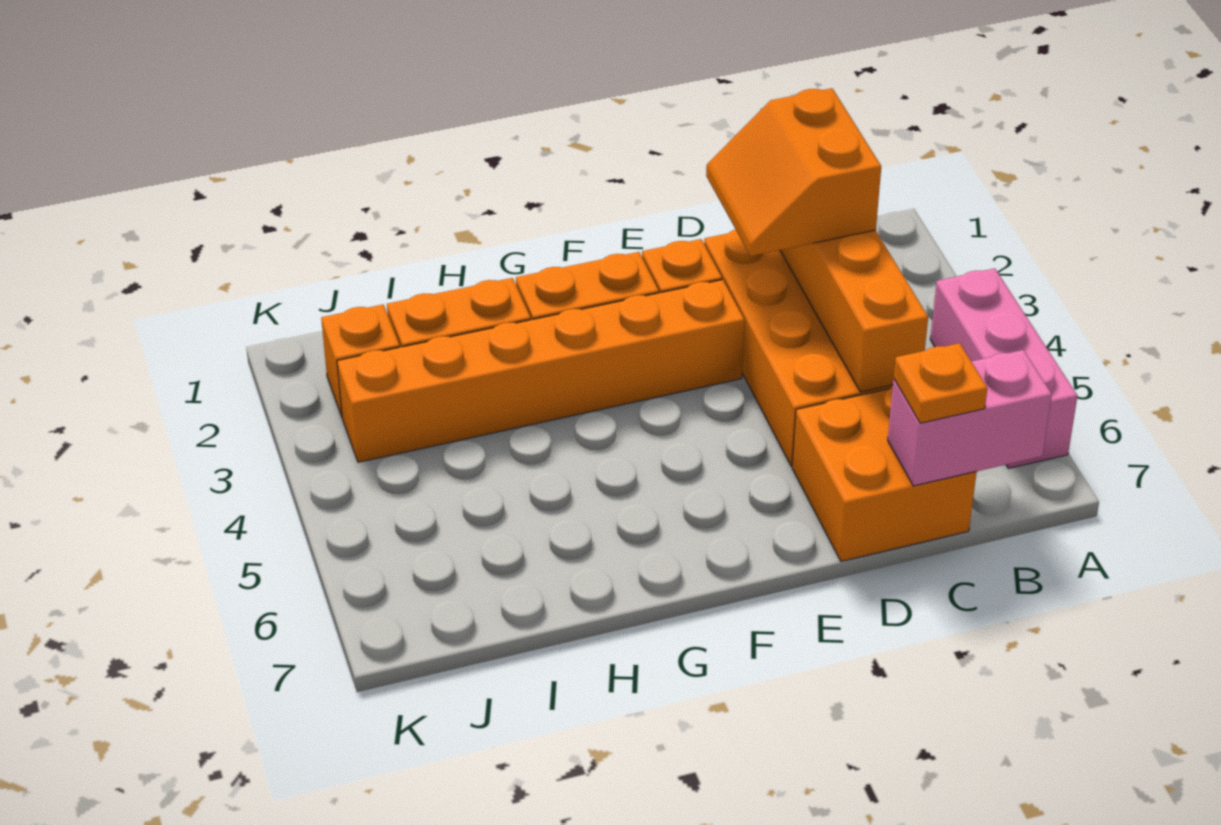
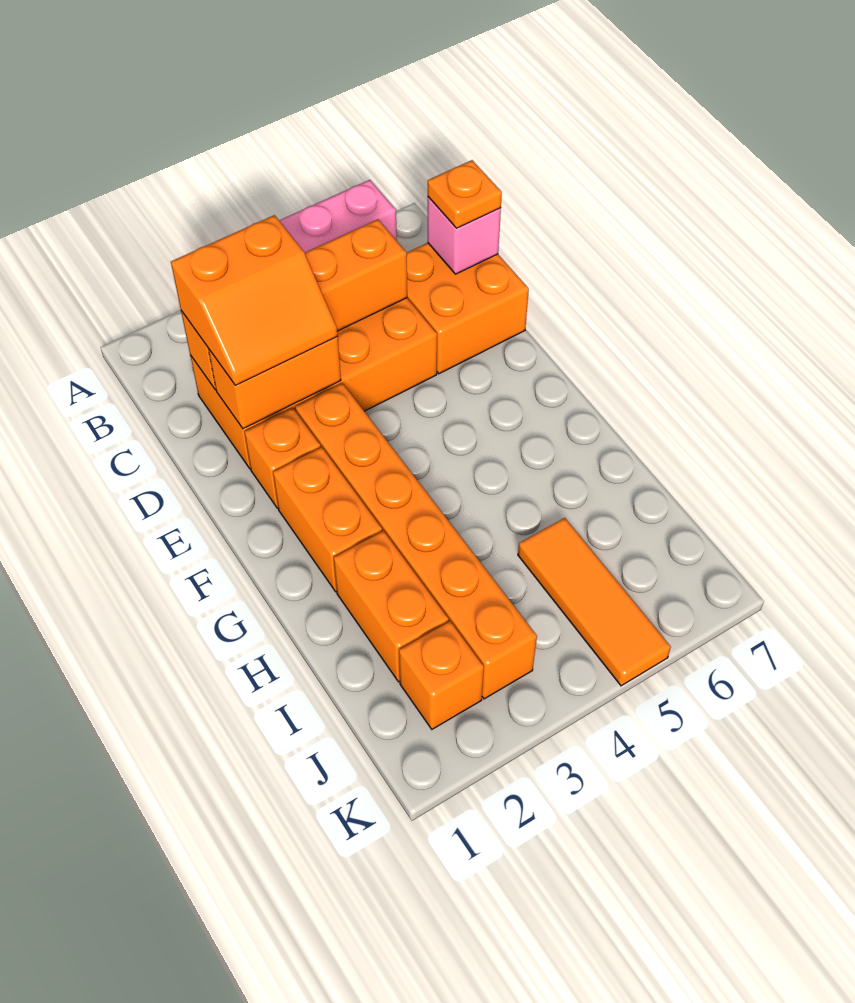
pink 1x2 brick [888,350,1052,486] -> pink 1x1 brick [428,197,501,274]
none -> orange 1x2 brick [209,337,341,429]
none -> orange 1x3 tile [518,518,671,686]

